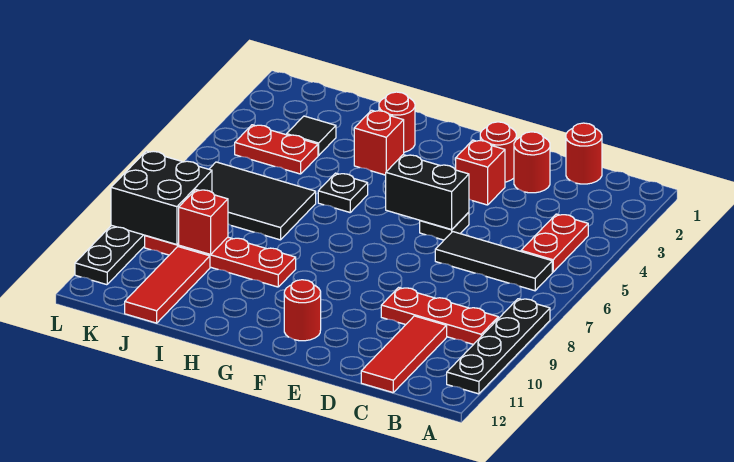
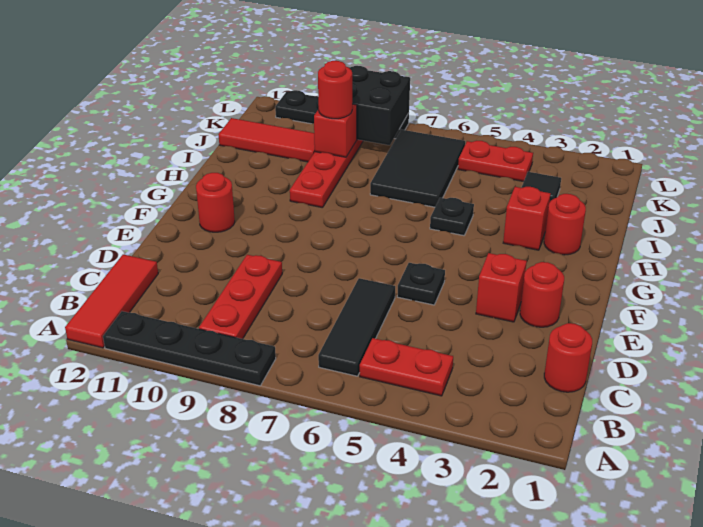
red 1x3 tile [361,316,447,393] -> red 1x3 tile turned to [65,254,158,348]
red 1x1 round brick [514,132,550,193] -> red 1x1 round brick moved to [318,61,352,119]
black 1x2 brick [386,155,469,229] -> none
red 1x2 plate [235,125,318,174] -> red 1x2 plate turned to [458,141,533,182]

